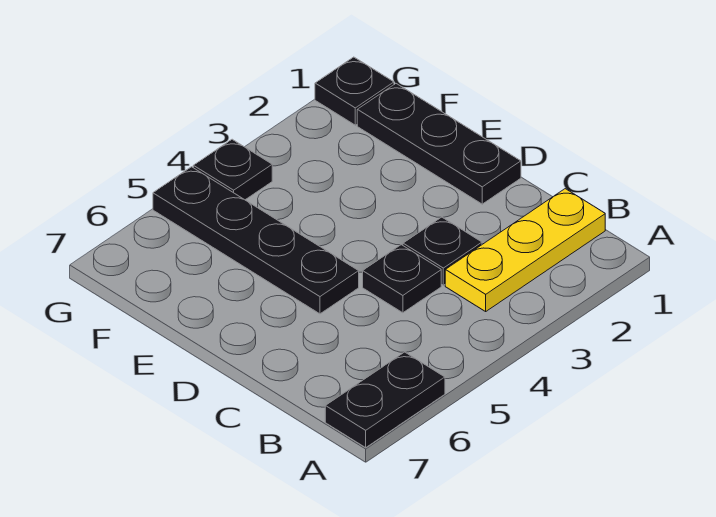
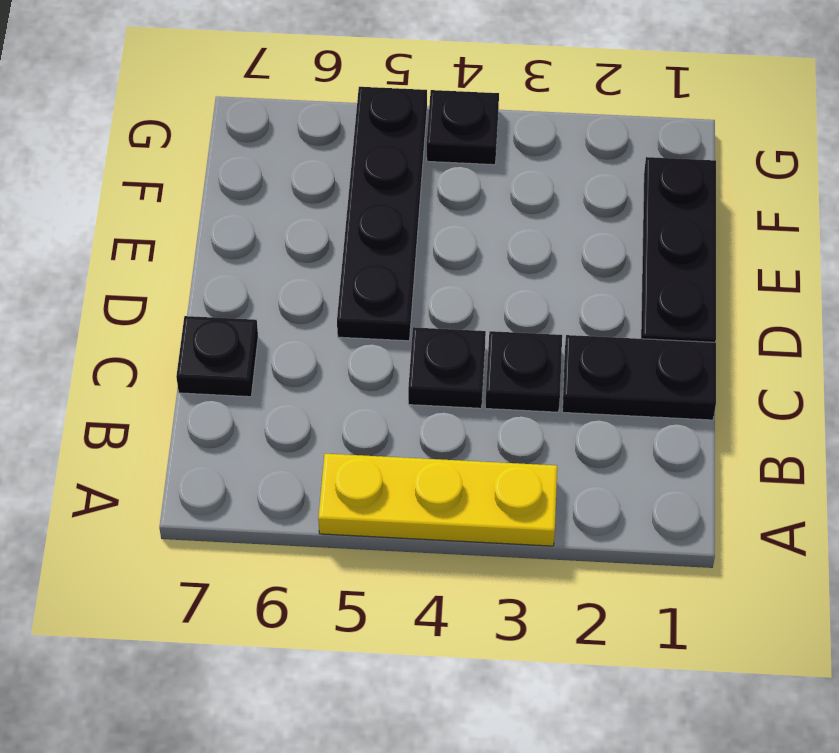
black 1x2 plate [325,352,445,448] -> black 1x2 plate moved to [562,335,716,420]
yellow 1x3 plate [445,189,605,311] -> yellow 1x3 plate moved to [318,454,557,546]
black 1x1 plate [315,57,394,125] -> black 1x1 plate moved to [176,316,258,397]

